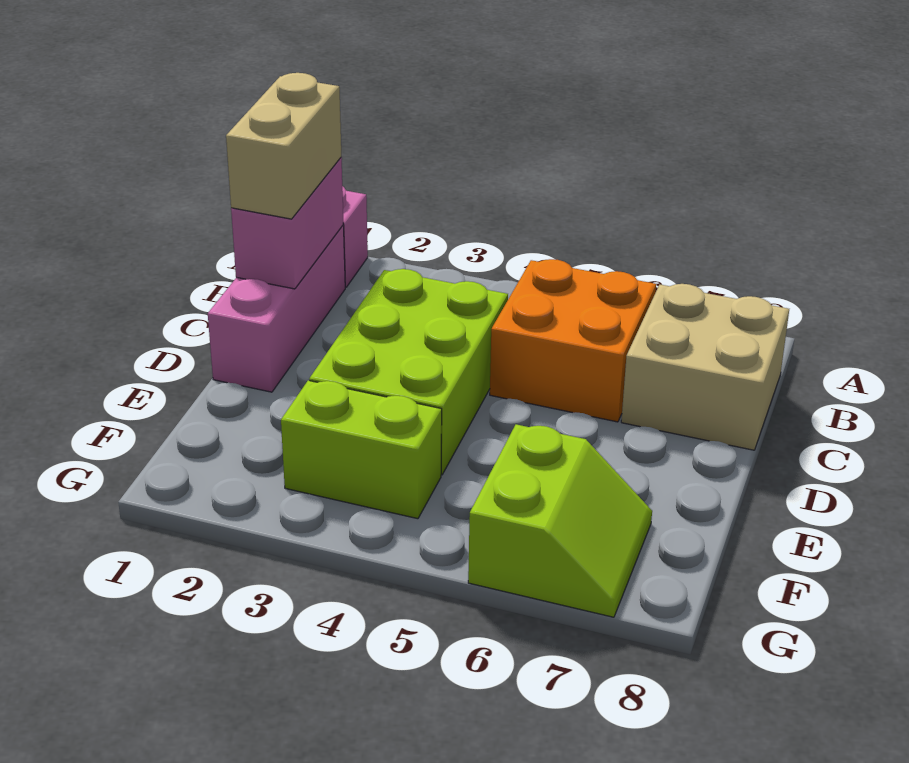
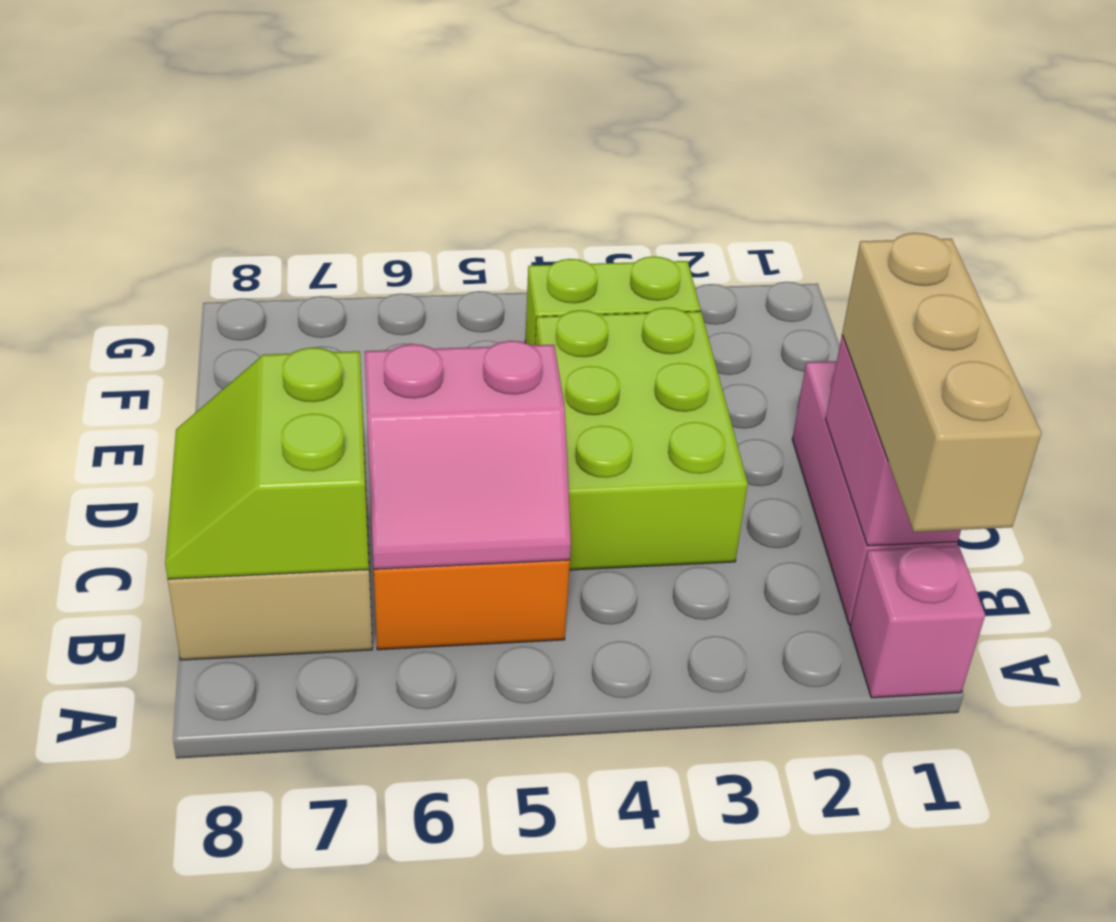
tan 1x2 brick [226,73,341,219] -> tan 1x3 brick [842,233,1041,532]
none -> pink 2x2 slope [365,341,571,569]
lime 2x2 slope [468,424,652,617] -> lime 2x2 slope moved to [165,348,369,579]

